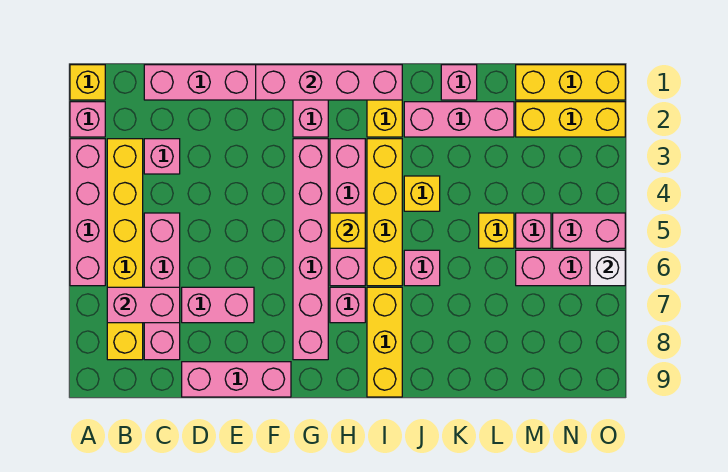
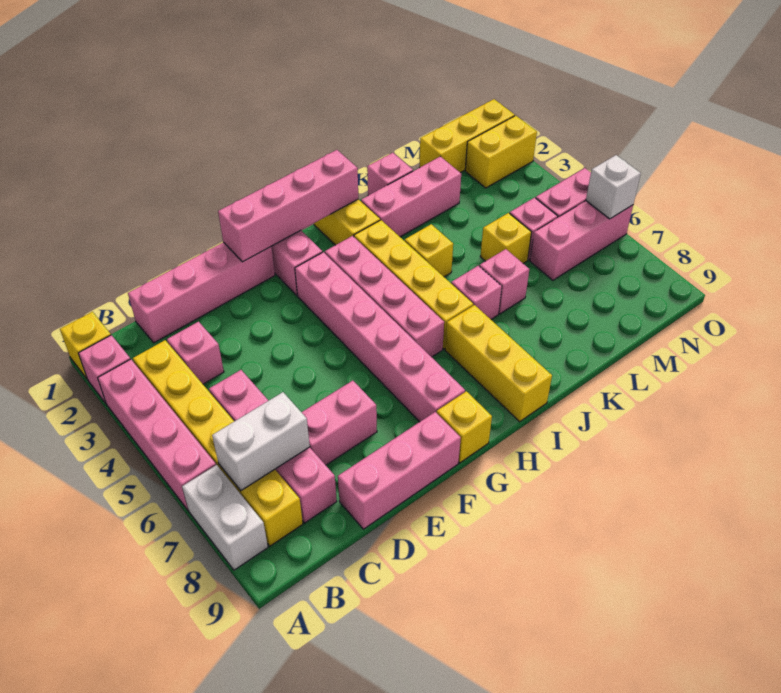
none -> white 1x2 brick [182,465,268,570]
pink 1x2 brick [107,287,180,323] -> white 1x2 brick [212,392,310,491]
yellow 1x1 brick [330,213,365,248] -> yellow 1x1 brick moved to [437,391,492,463]
pink 1x1 brick [330,287,365,323] -> pink 1x1 brick moved to [480,249,529,314]
yellow 1x3 brick [516,102,625,137] -> yellow 1x2 brick [465,116,537,188]

